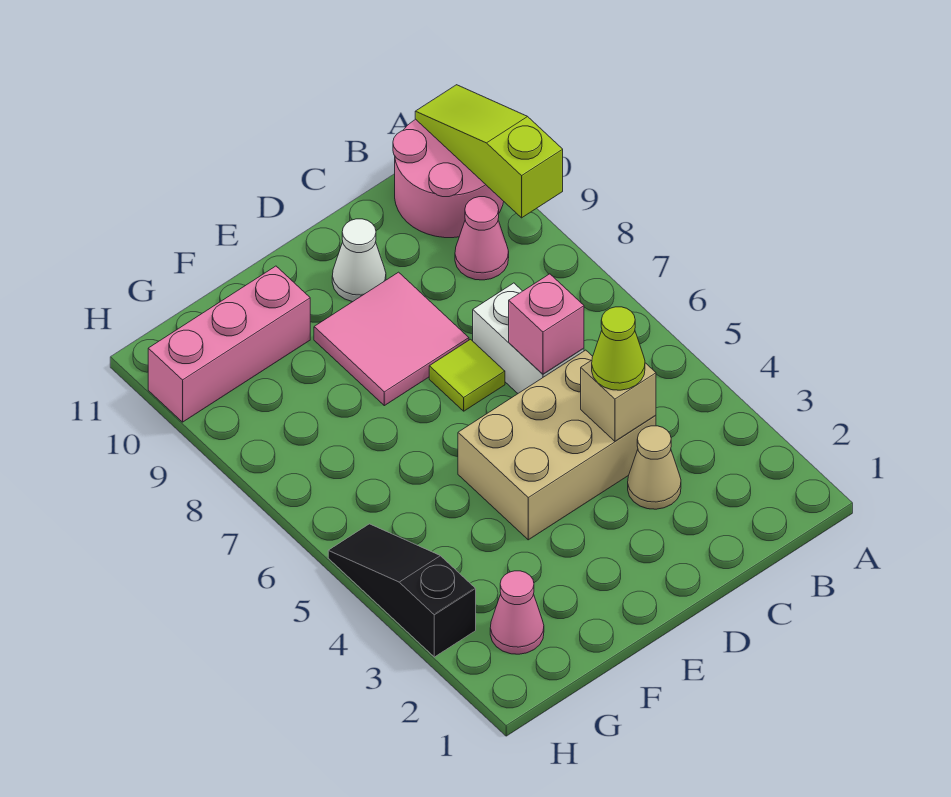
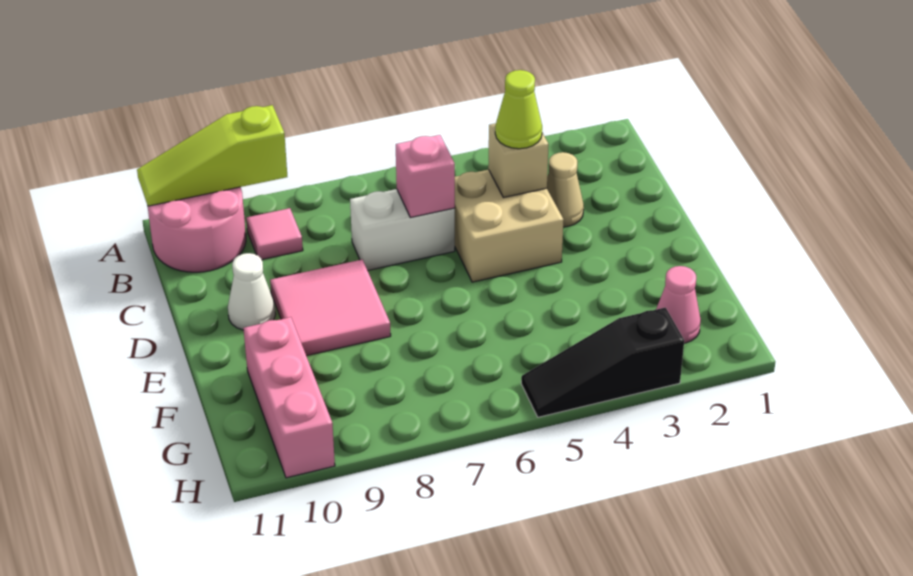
pink 1x1 cone [455,197,509,280] -> pink 1x1 tile [246,208,303,260]
tan 2x3 brick [458,350,656,540] -> tan 2x2 brick [455,170,564,282]
lime 1x1 tile [429,339,505,411] -> none

